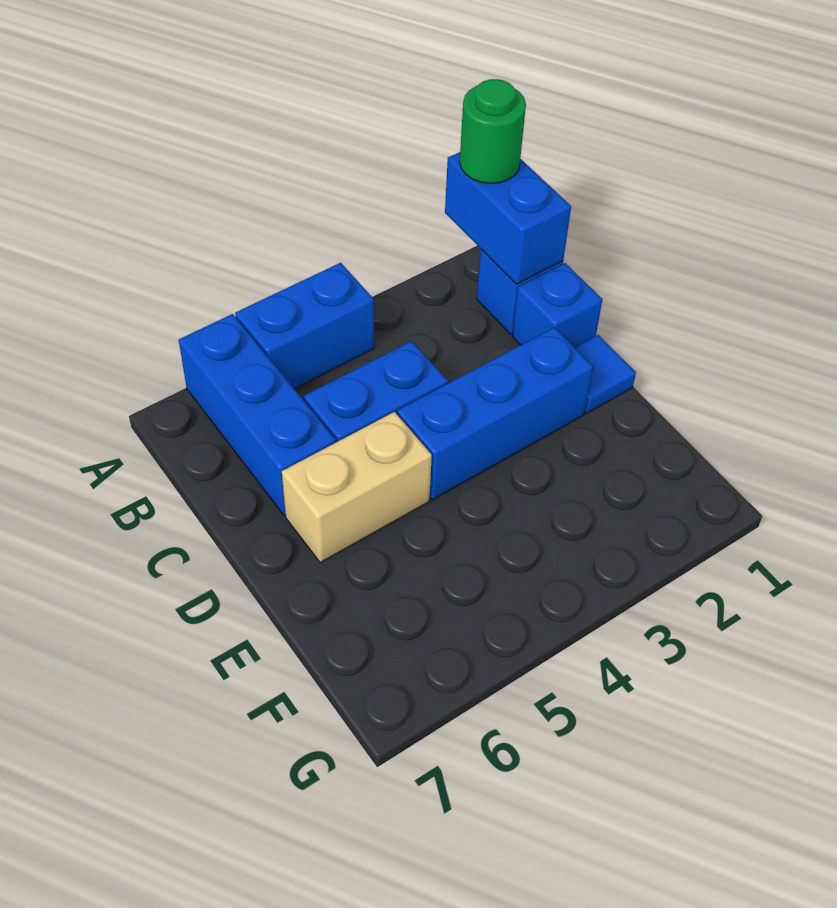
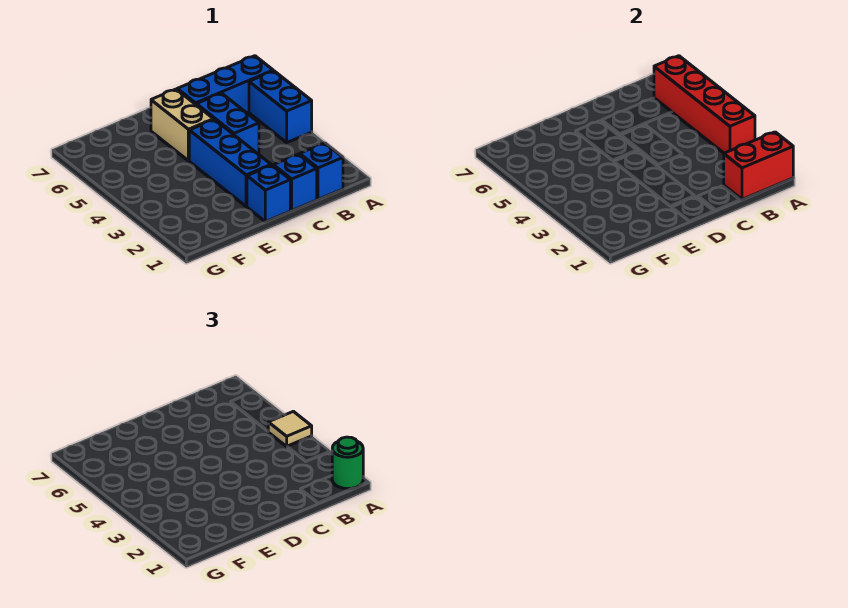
blue 1x2 brick [445,152,571,284] -> red 1x2 brick [724,132,793,199]
none -> red 1x4 brick [654,56,755,153]
none -> tan 1x1 tile [268,411,312,446]
blue 1x1 tile [575,335,636,413] -> blue 1x1 brick [247,165,290,222]

